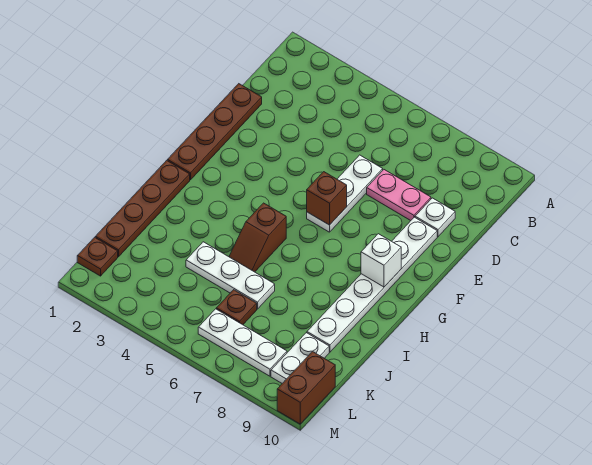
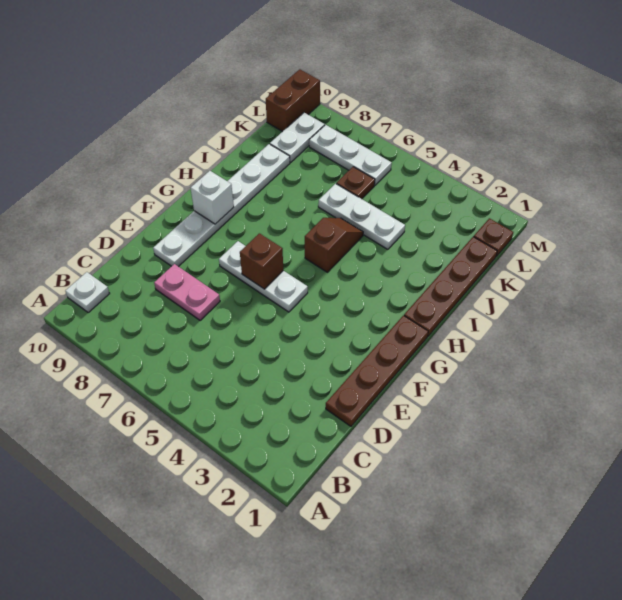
white 1x3 plate [307,155,383,232] -> white 1x3 plate turned to [219,241,308,312]
white 1x1 plate [415,198,455,237] -> white 1x1 plate moved to [65,272,110,313]

